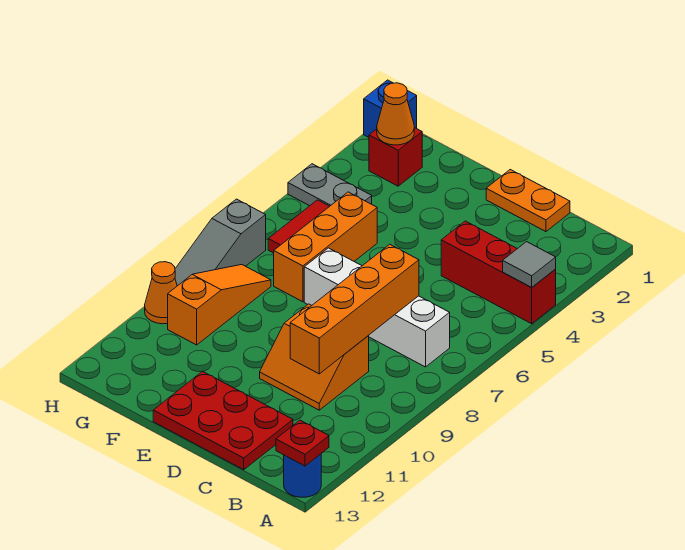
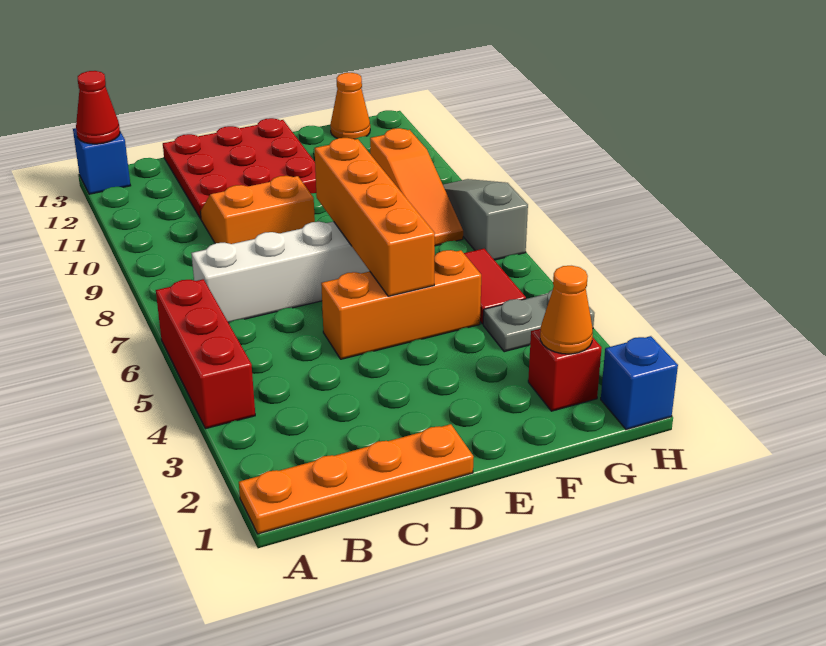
red 1x3 brick [441,221,556,324] -> red 1x3 brick turned to [156,279,255,429]
grey 1x1 tile [503,242,556,287] -> none
blue 1x1 round brick [284,454,321,497] -> blue 1x1 brick [73,128,131,194]
red 1x1 plate [276,420,329,466] -> red 1x1 cone [76,71,120,144]
orange 1x2 plate [486,170,570,232] -> orange 1x4 plate [239,424,474,534]
orange 1x4 brick [290,244,419,374] -> orange 1x4 brick moved to [315,138,435,296]
red 2x3 plate [153,371,293,470] -> red 3x3 plate [163,118,316,219]
orange 1x3 brick [274,192,377,302] -> orange 1x3 brick turned to [321,250,481,359]
orange 1x1 cone [145,262,177,324] -> orange 1x1 cone moved to [330,73,370,140]

